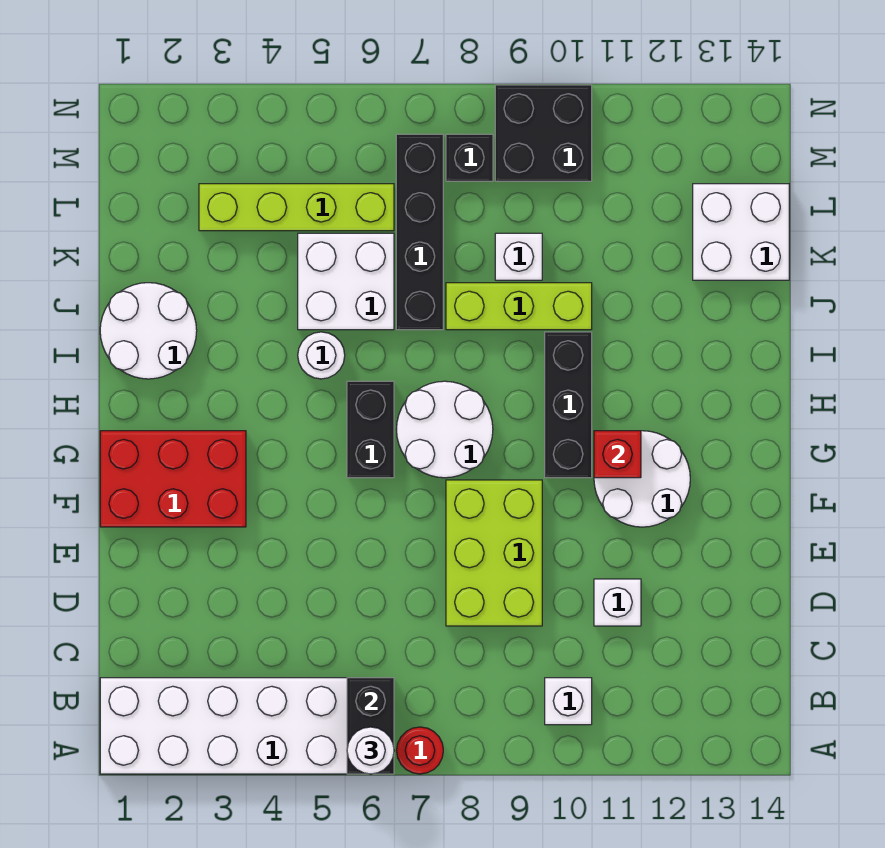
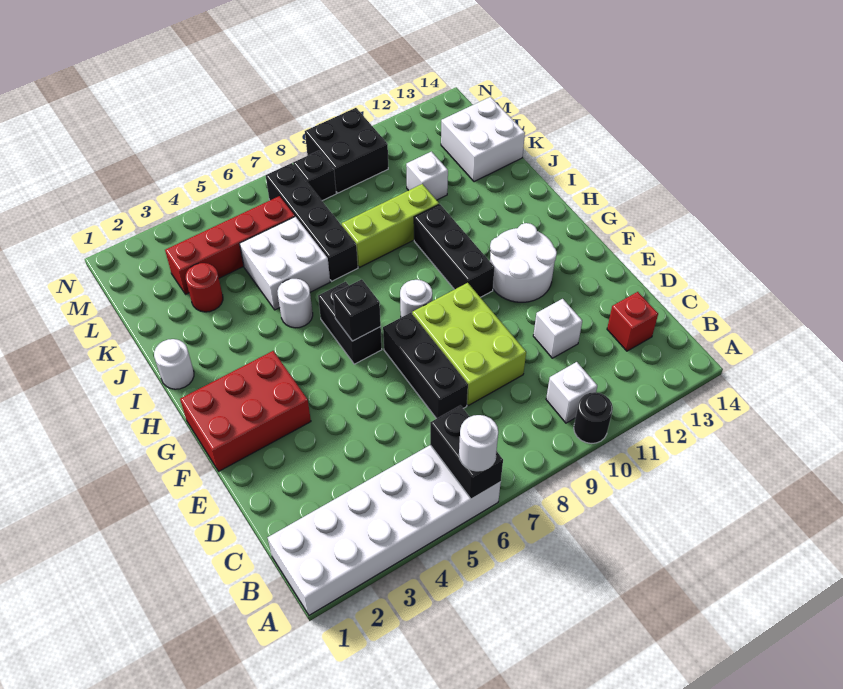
red 1x1 round brick [397,727,443,774] -> red 1x1 round brick moved to [186,263,223,312]
none -> black 1x1 round brick [574,392,613,443]
none -> black 1x3 brick [383,313,468,419]
none -> black 1x1 brick [333,279,381,341]
white 2x2 round brick [397,381,493,478] -> white 1x1 round brick [400,280,432,317]
red 1x1 brick [594,431,641,478] -> red 1x1 brick moved to [607,292,658,351]
white 2x2 round brick [100,283,197,379] -> white 1x1 round brick [154,339,194,389]
white 1x1 brick [495,233,542,280] -> white 1x1 brick moved to [406,152,448,200]
lime 1x4 brick [199,184,394,231] -> red 1x4 brick [165,196,295,294]

